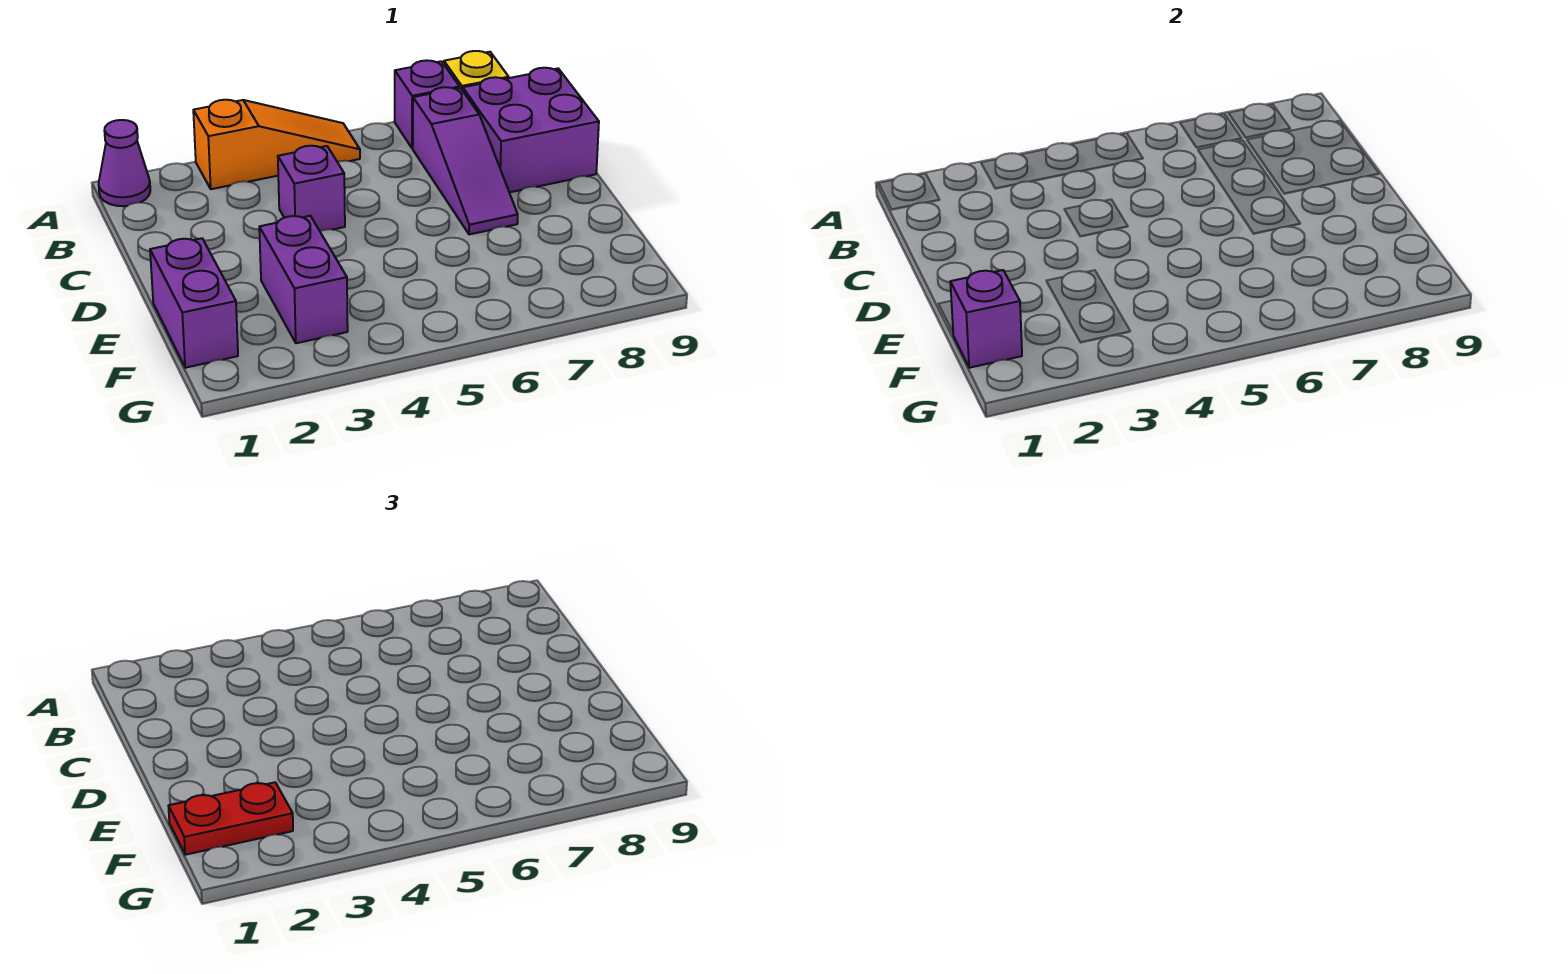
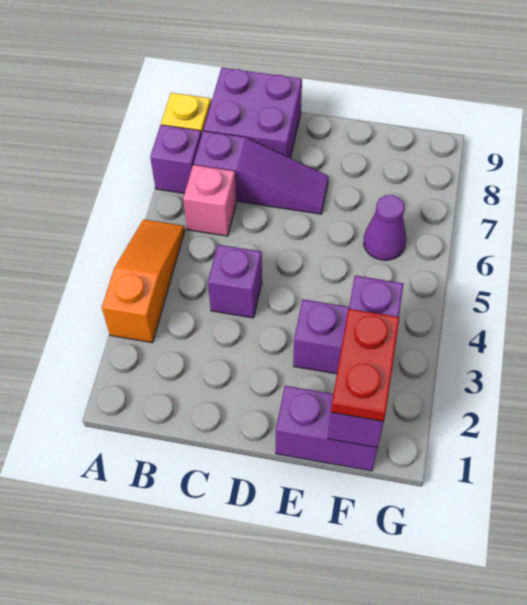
purple 1x1 cone [99,120,150,206] -> purple 1x1 cone moved to [364,195,406,260]
none -> pink 1x1 brick [183,165,236,236]
purple 1x1 brick [950,270,1022,368] -> purple 1x3 brick [328,276,404,448]

